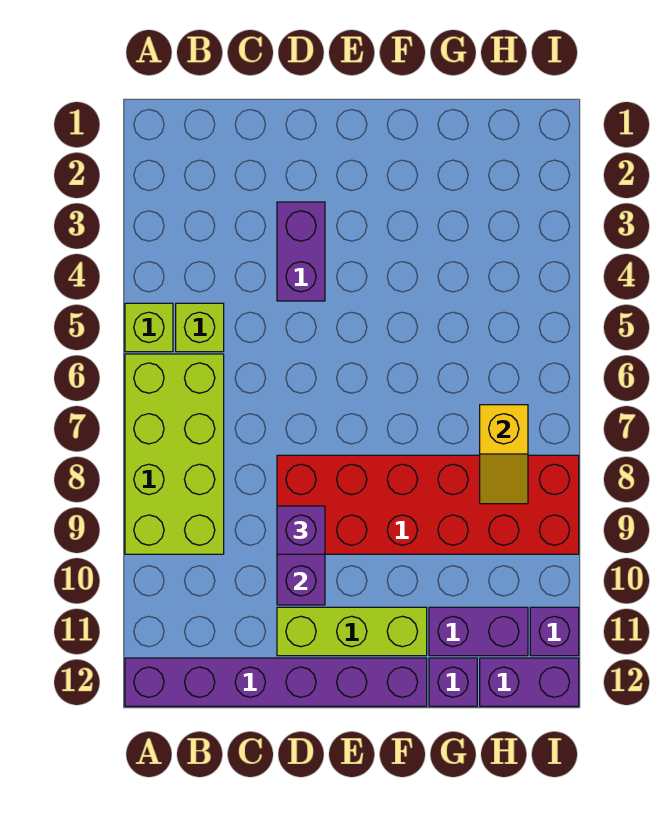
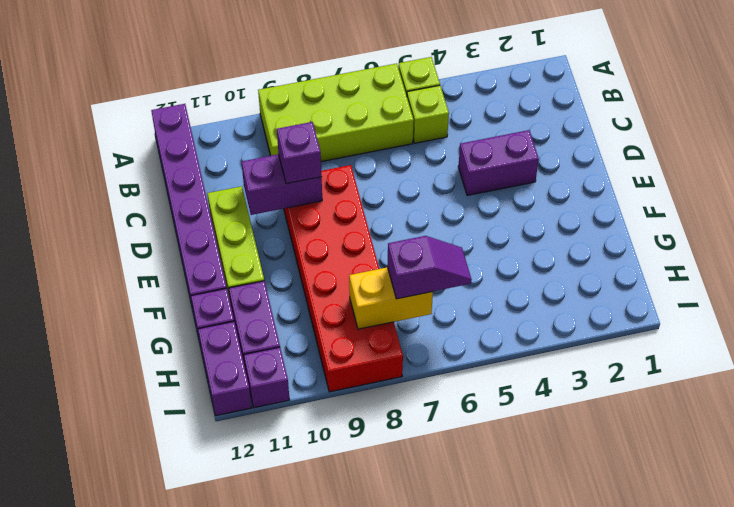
none -> purple 1x2 slope [388,236,472,299]
yellow 1x2 slope [480,405,528,504] -> yellow 1x2 brick [349,267,433,329]

